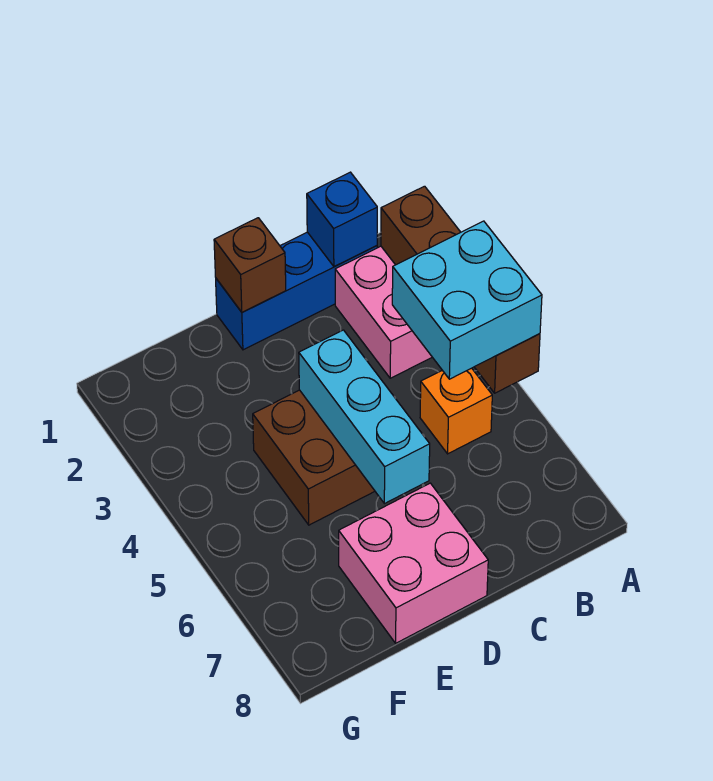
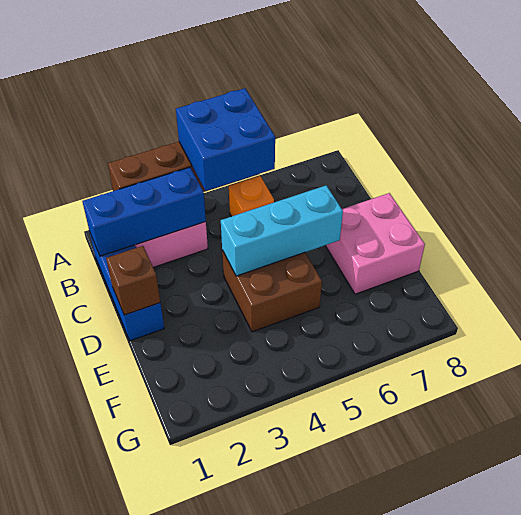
cyan 2x2 brick [392,221,542,379] -> blue 2x2 brick [176,88,275,191]
blue 1x1 brick [307,172,377,266] -> blue 1x3 brick [82,167,206,256]

